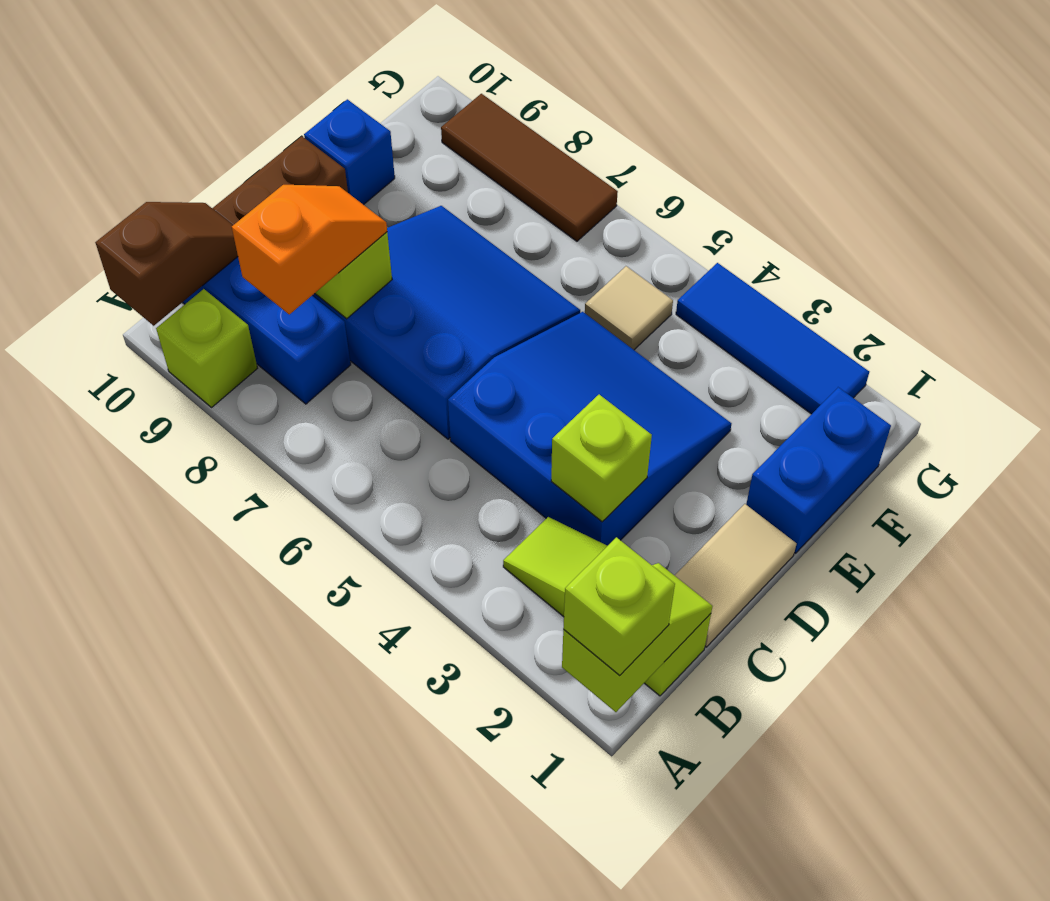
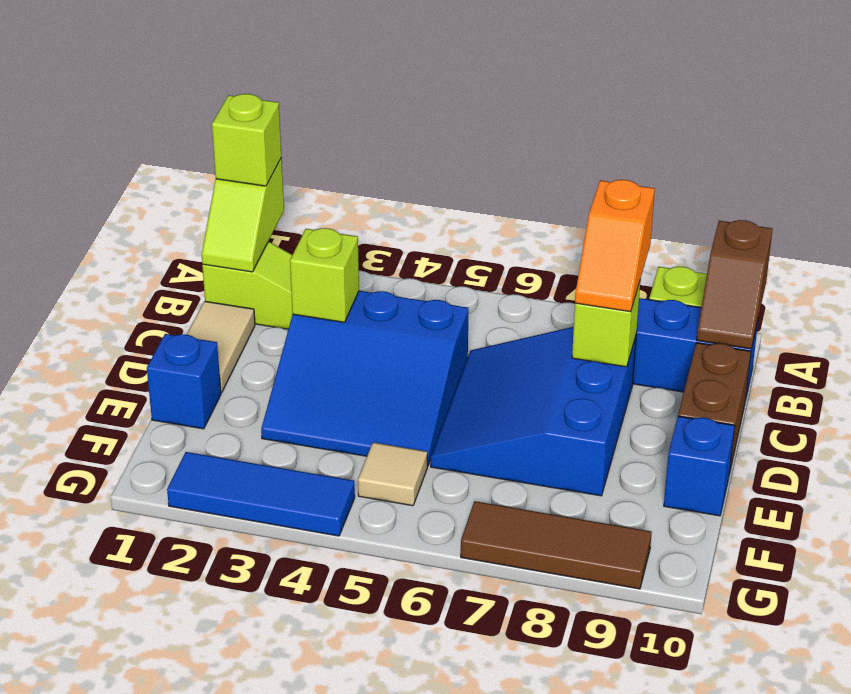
blue 3x3 slope [312,206,580,439] -> blue 3x3 slope turned to [431,327,636,496]
blue 1x2 brick [746,387,891,553] -> blue 1x1 brick [147,334,221,429]

